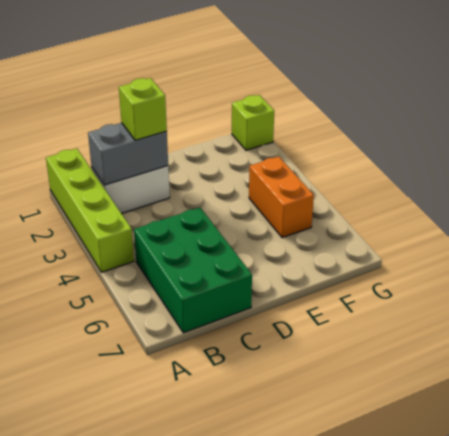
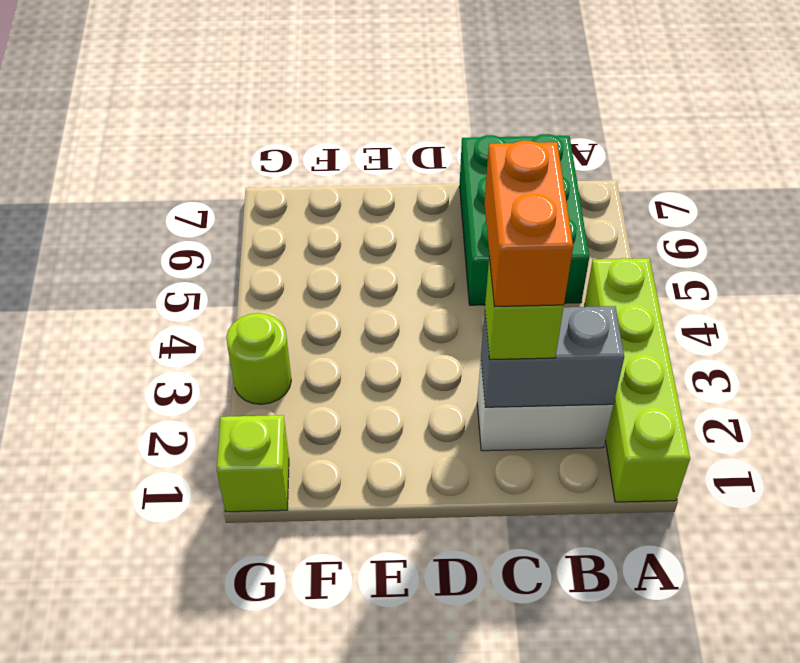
orange 1x2 brick [249,156,314,238] -> orange 1x2 brick moved to [484,141,573,307]
none -> lime 1x1 round brick [226,313,291,404]

